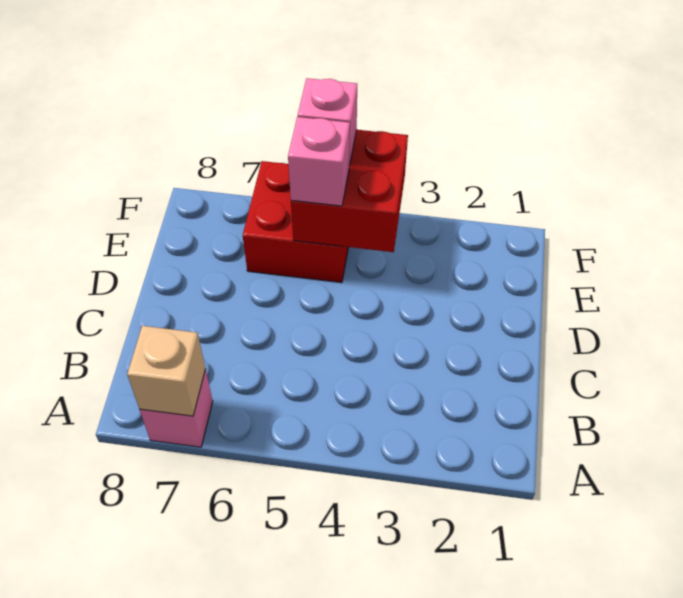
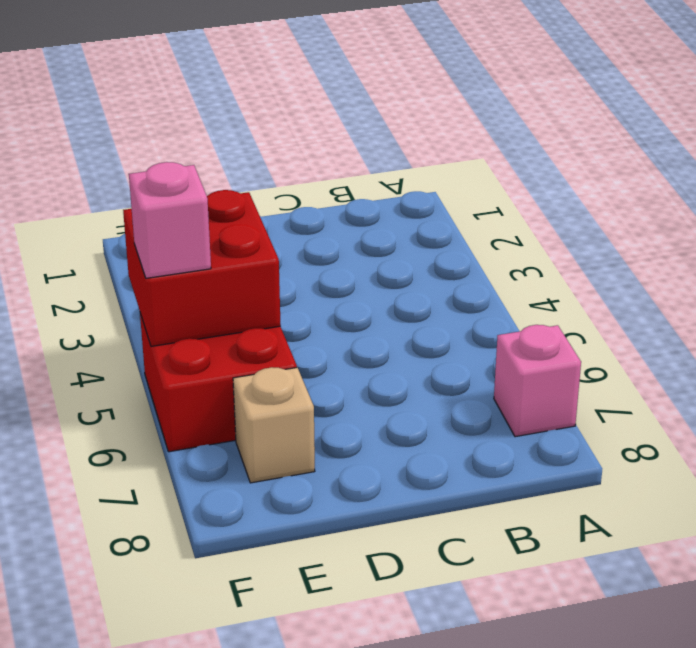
tan 1x1 brick [127,326,205,416] -> tan 1x1 brick moved to [233,367,315,483]
pink 1x1 brick [288,117,350,206] -> none

